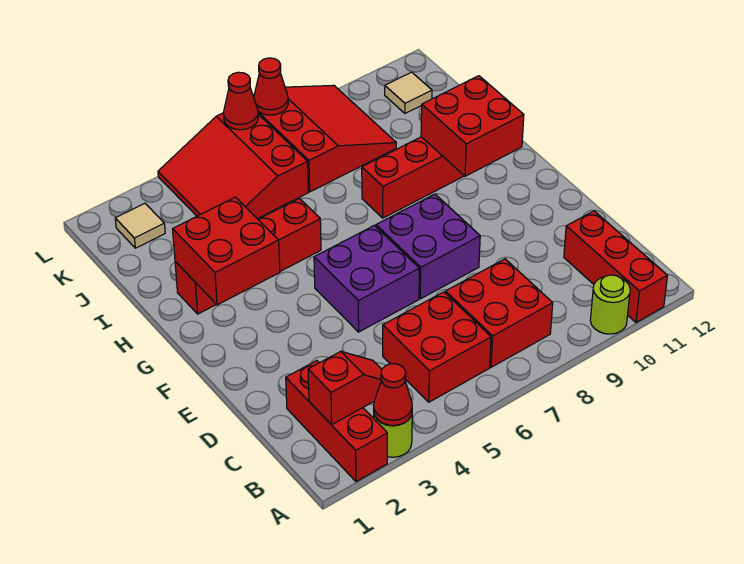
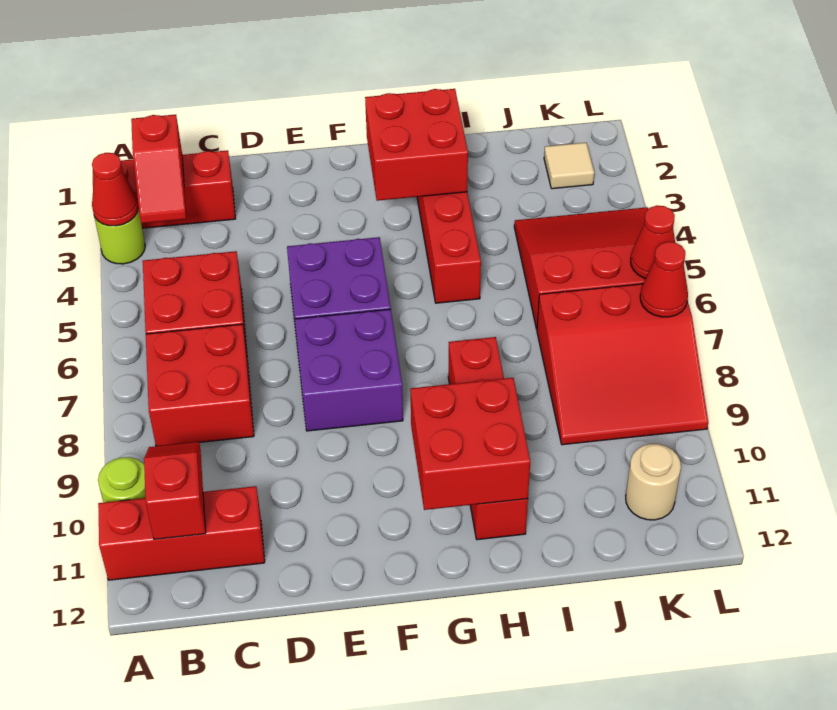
none -> red 1x2 slope [144,442,206,539]
tan 1x1 tile [385,72,432,113] -> tan 1x1 round brick [626,444,681,520]

